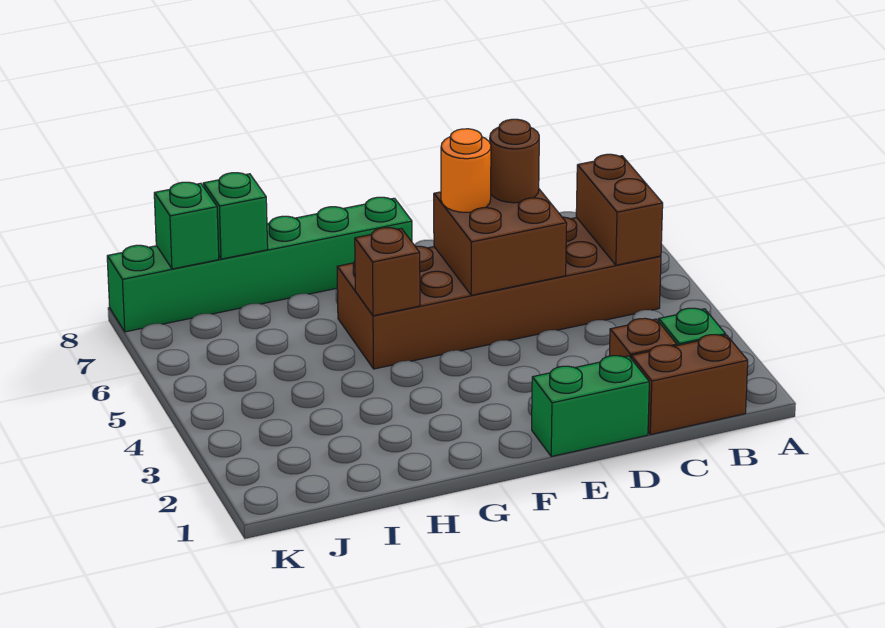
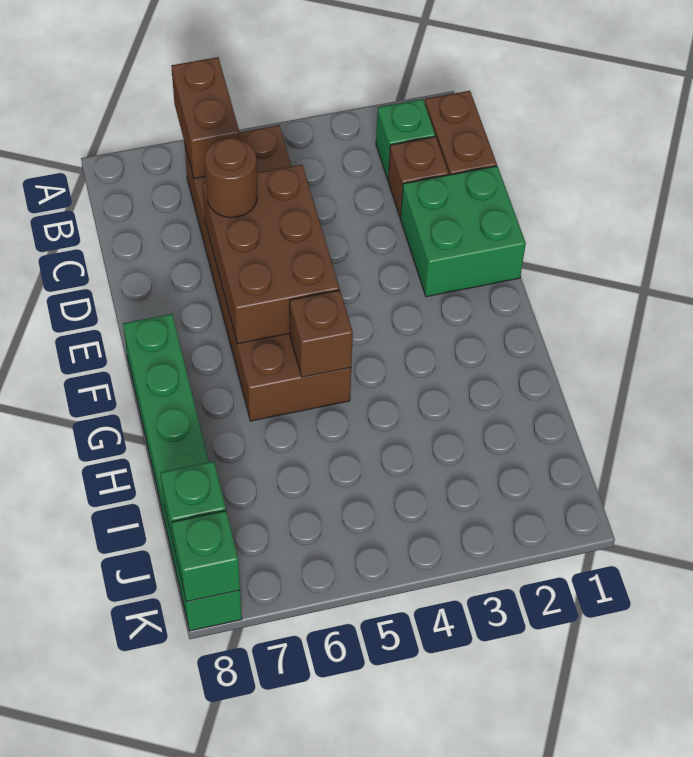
brown 1x2 brick [576,154,663,265] -> brown 1x2 brick turned to [171,57,240,179]
green 1x2 brick [532,356,649,456] -> green 2x2 brick [401,166,526,297]
brown 2x2 brick [434,189,567,295] -> brown 2x3 brick [203,165,340,344]
orange 1x1 round brick [441,129,491,212] -> none
green 1x1 brick [203,173,268,259] -> green 1x1 brick moved to [172,511,240,602]

